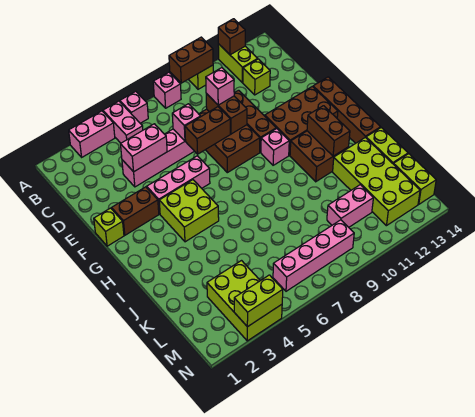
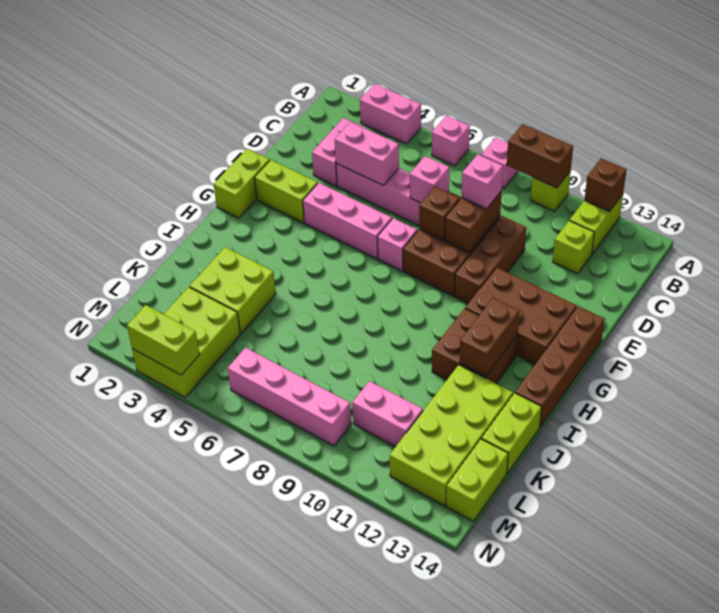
pink 1x2 brick [103,101,143,143] -> pink 1x2 brick moved to [312,118,366,186]
brown 1x2 brick [185,107,230,154] -> brown 1x1 brick [419,187,459,240]
lime 1x1 brick [94,208,124,246] -> lime 1x2 brick [214,149,270,218]
brown 1x2 brick [112,187,159,235] -> lime 1x2 brick [255,160,318,223]
lime 2x2 brick [159,180,219,242] -> lime 2x2 brick moved to [190,247,276,333]
pink 1x1 brick [261,129,289,165] -> pink 1x1 brick moved to [377,218,417,271]

